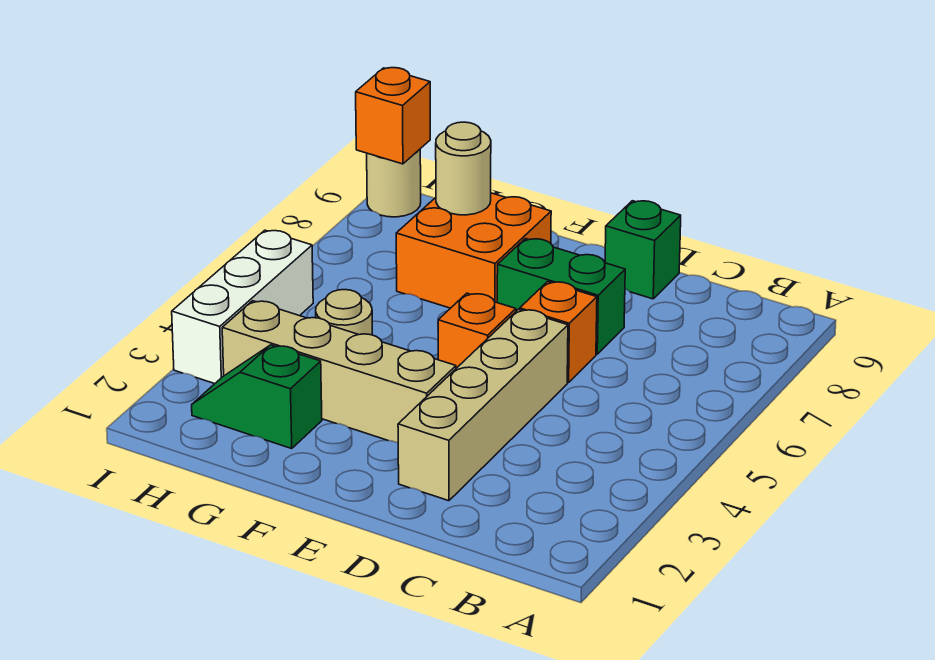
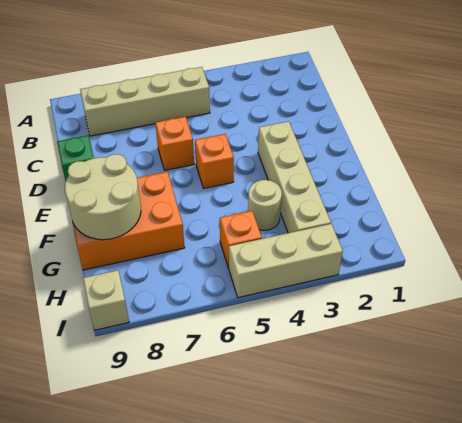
tan 1x4 brick [398,309,568,501] -> tan 1x4 brick moved to [80,67,210,136]
green 1x2 brick [497,239,625,354] -> none
orange 2x2 brick [396,193,551,308] -> orange 2x3 brick [72,172,185,270]
green 1x2 slope [192,345,322,449] -> none
tan 1x1 round brick [436,122,491,215] -> tan 2x2 round brick [65,154,141,240]
white 1x3 brick [172,230,313,384] -> tan 1x3 brick [229,224,343,298]
tan 1x1 round brick [367,149,421,217] -> tan 1x1 brick [83,270,129,330]
orange 1x1 brick [356,68,430,164] -> orange 1x1 brick moved to [220,211,262,268]

